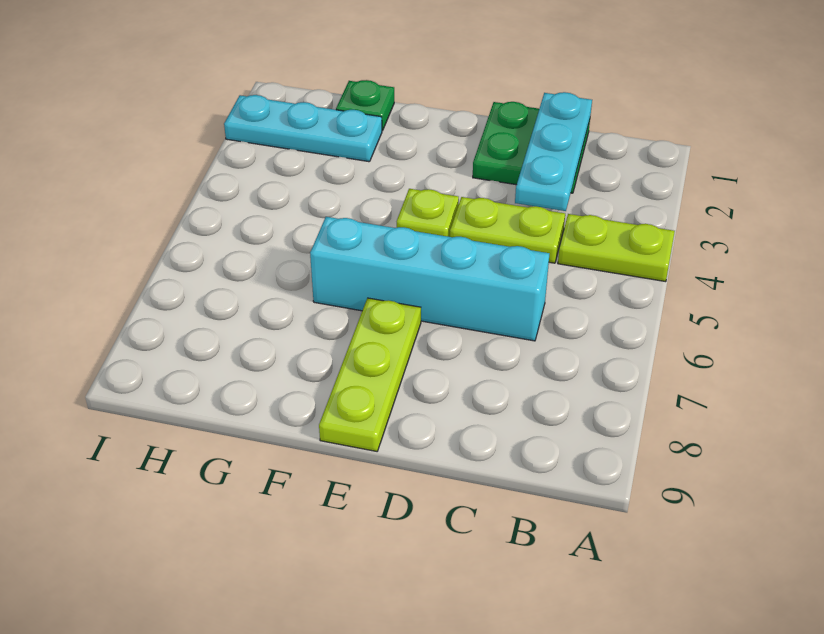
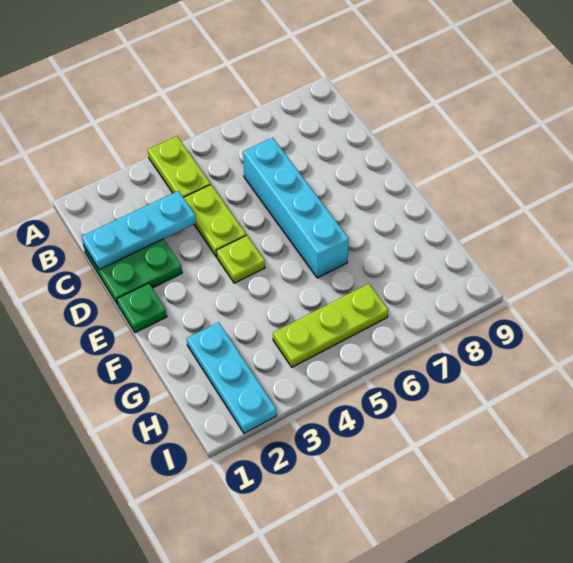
lime 1x3 plate [319,298,421,451] -> lime 1x3 plate moved to [273,284,388,367]
green 1x1 plate [336,80,394,131] -> green 1x1 plate moved to [117,283,167,333]

